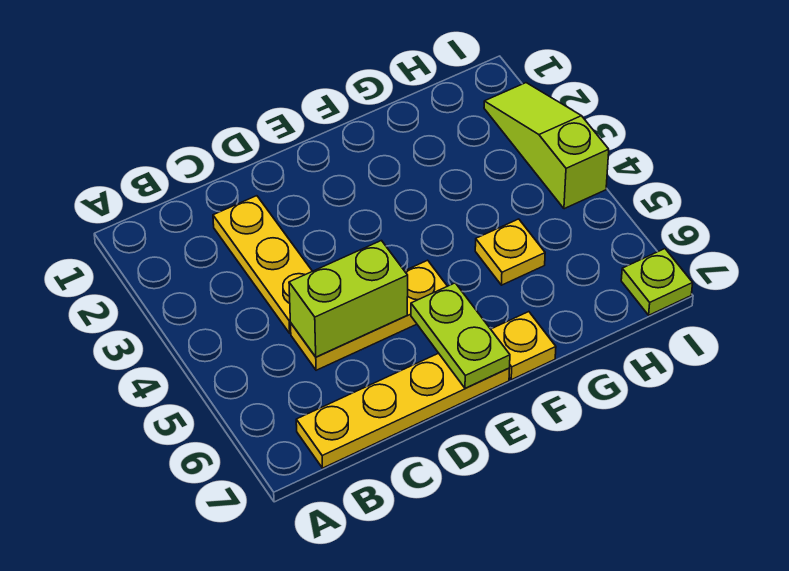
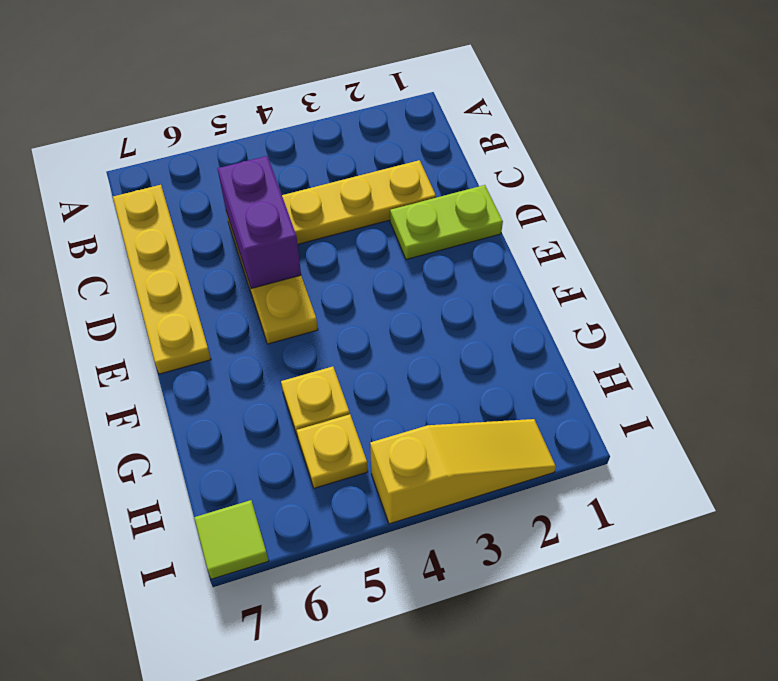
lime 1x2 brick [289,241,408,357] -> purple 1x2 brick [217,156,301,289]
lime 1x2 plate [411,283,510,388] -> lime 1x2 plate moved to [390,185,503,260]
yellow 1x1 plate [491,312,556,380] -> yellow 1x1 plate moved to [297,414,368,488]
lime 1x3 slope [484,83,609,209] -> yellow 1x3 slope [370,419,556,524]
lime 1x1 plate [621,249,693,315] -> lime 1x1 tile [194,500,269,579]

